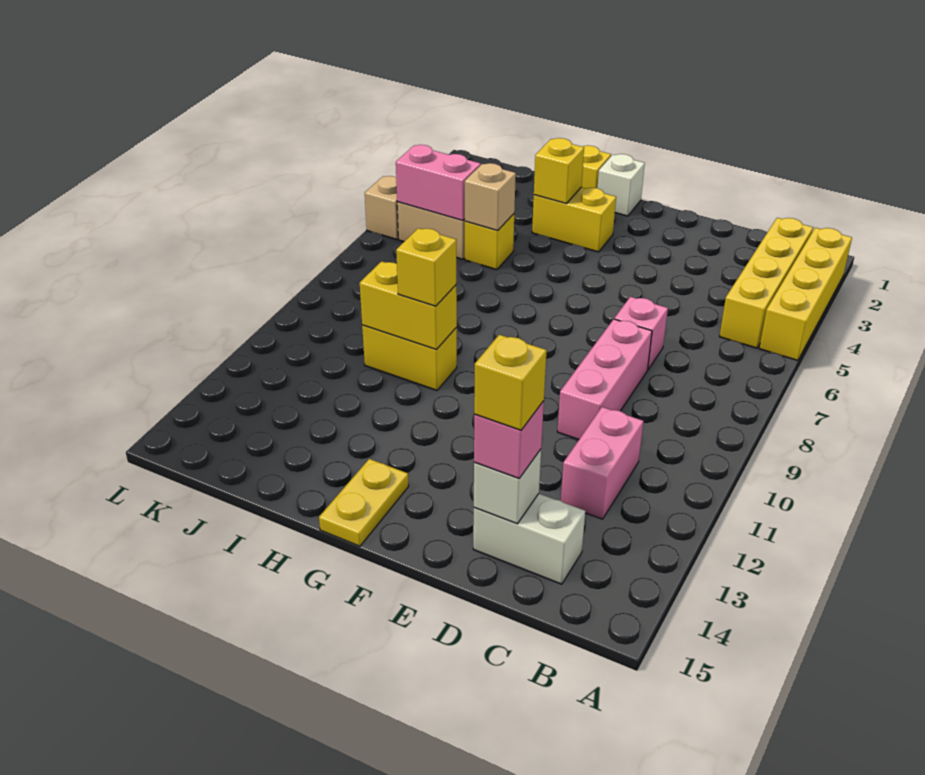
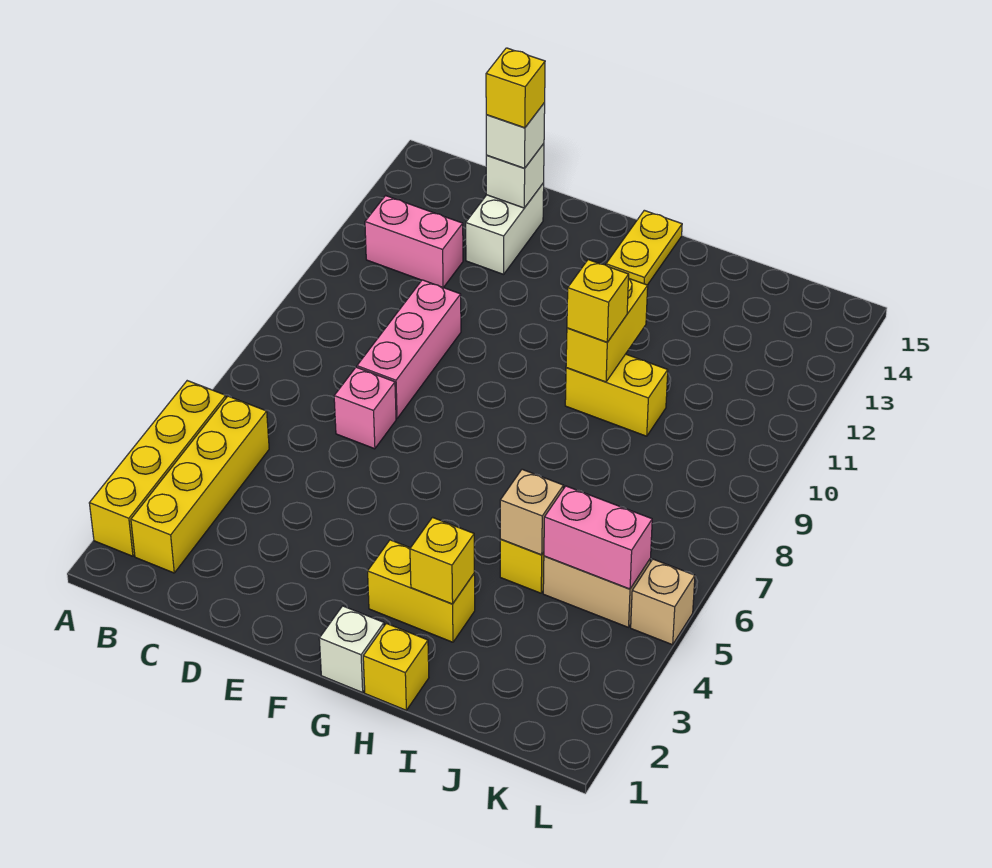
pink 1x2 brick [561,407,643,519] -> pink 1x2 brick turned to [365,196,463,288]
white 1x2 brick [473,494,585,584] -> white 1x2 brick turned to [466,183,544,274]
pink 1x1 brick [474,401,544,478] -> white 1x1 brick [486,103,545,168]
yellow 1x2 brick [360,261,457,350] -> yellow 1x2 brick turned to [566,278,648,382]

